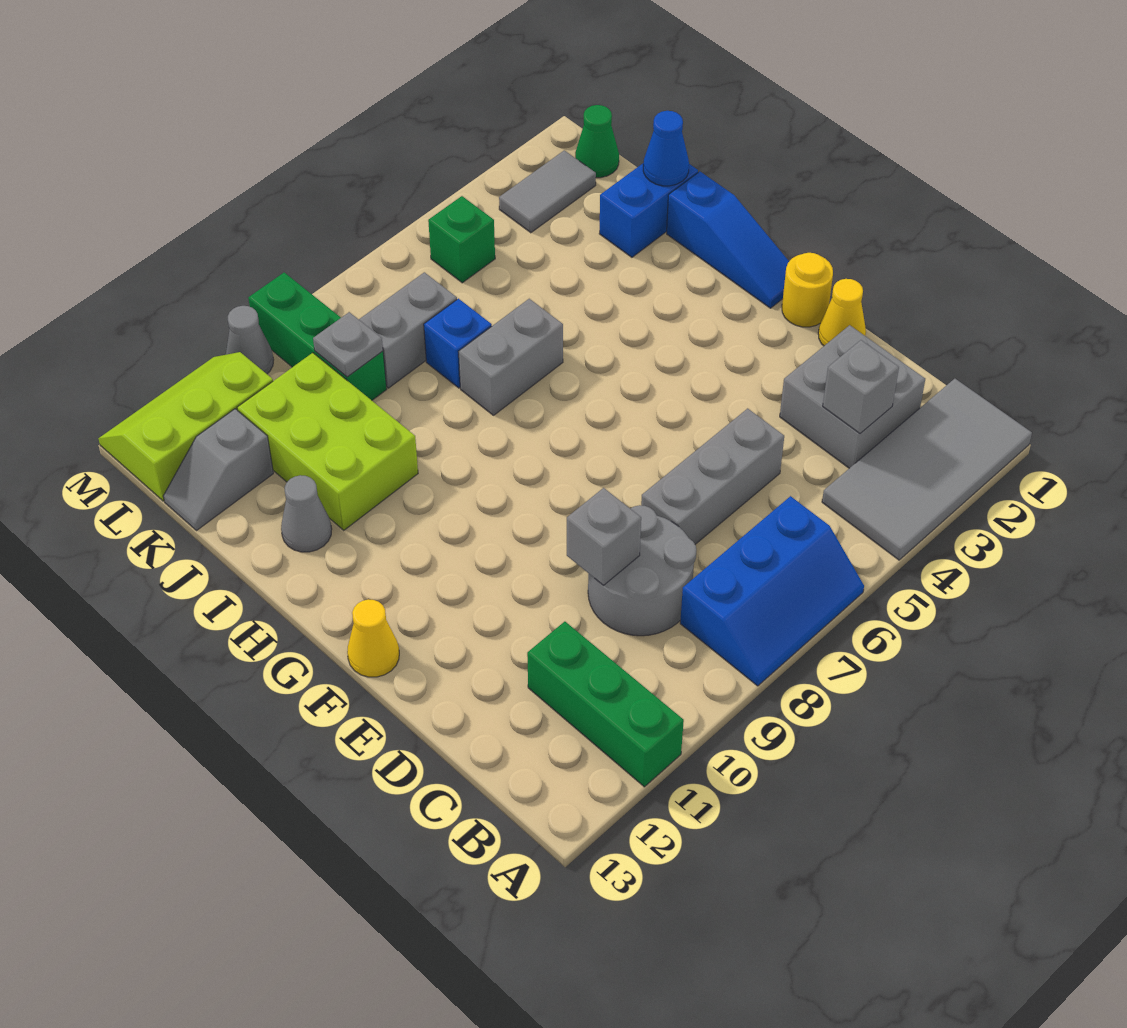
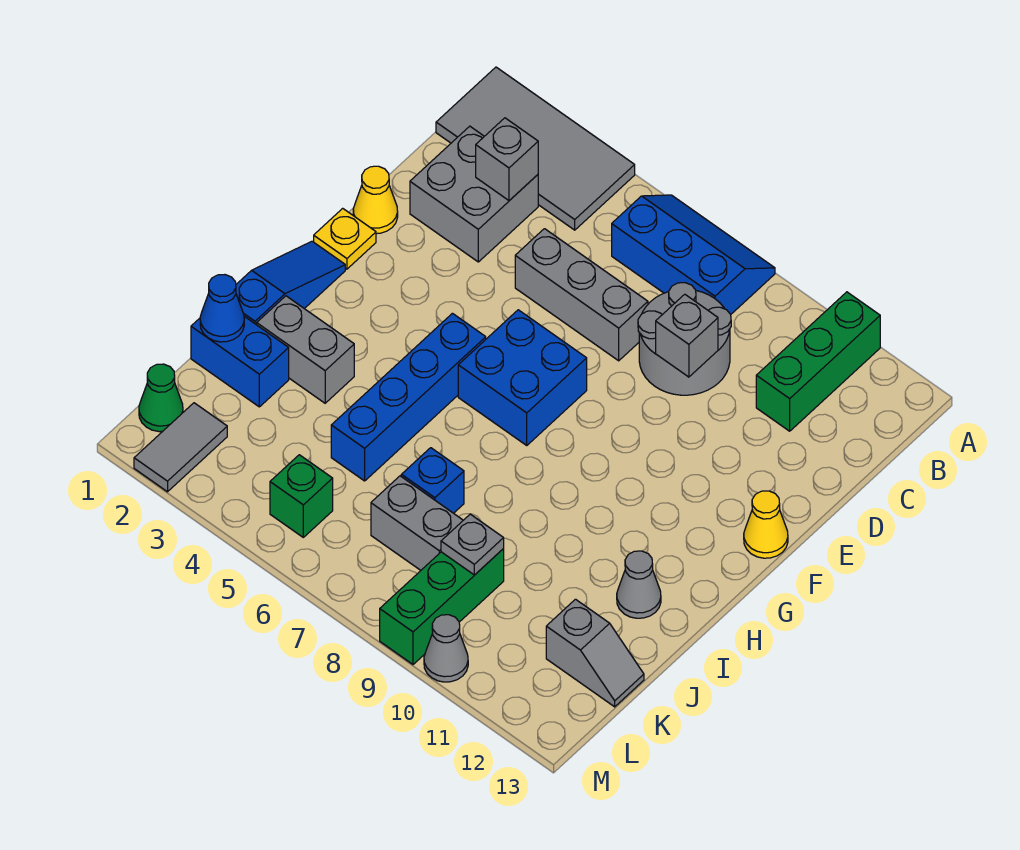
yellow 1x1 round brick [782,253,833,327] -> yellow 1x1 plate [314,208,376,269]
none -> blue 2x2 brick [458,310,587,445]
none -> blue 1x4 brick [331,313,486,481]
grey 1x2 brick [458,299,563,415] -> grey 1x2 brick moved to [257,296,354,403]
lime 2x3 brick [237,353,418,530] -> none
grey 1x2 tile [499,150,596,233] -> grey 1x2 tile turned to [134,403,227,492]
lime 2x3 slope [98,352,273,501] -> none

